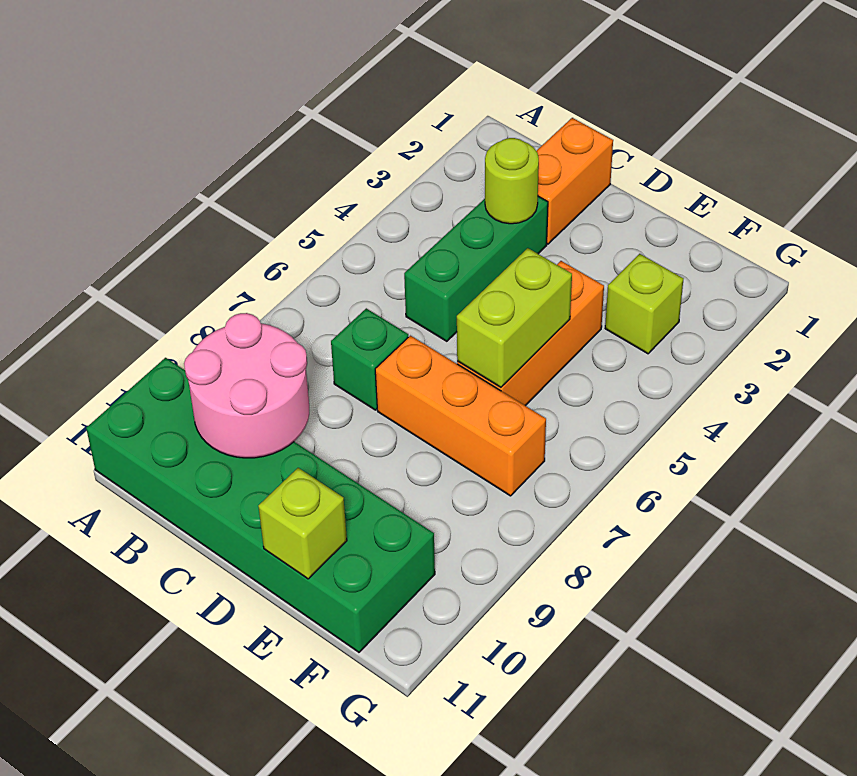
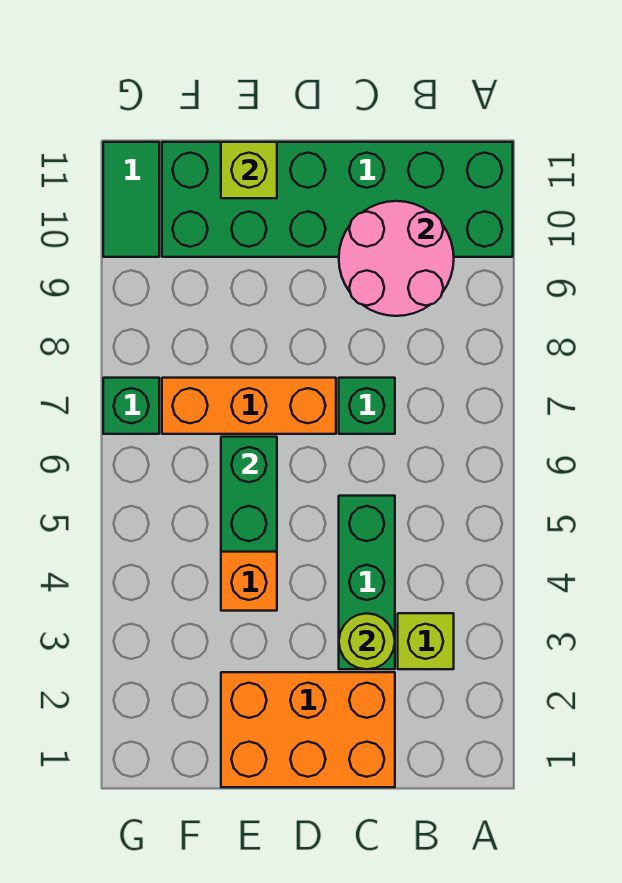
orange 1x2 brick [537,118,613,244] -> orange 2x3 brick [221,672,395,787]
lime 1x2 brick [457,248,572,387] -> green 1x2 brick [221,437,277,552]
lime 1x1 brick [605,254,684,354] -> lime 1x1 brick moved to [398,613,454,669]
none -> green 1x1 brick [103,378,159,434]
none -> green 1x2 tile [103,142,159,257]

